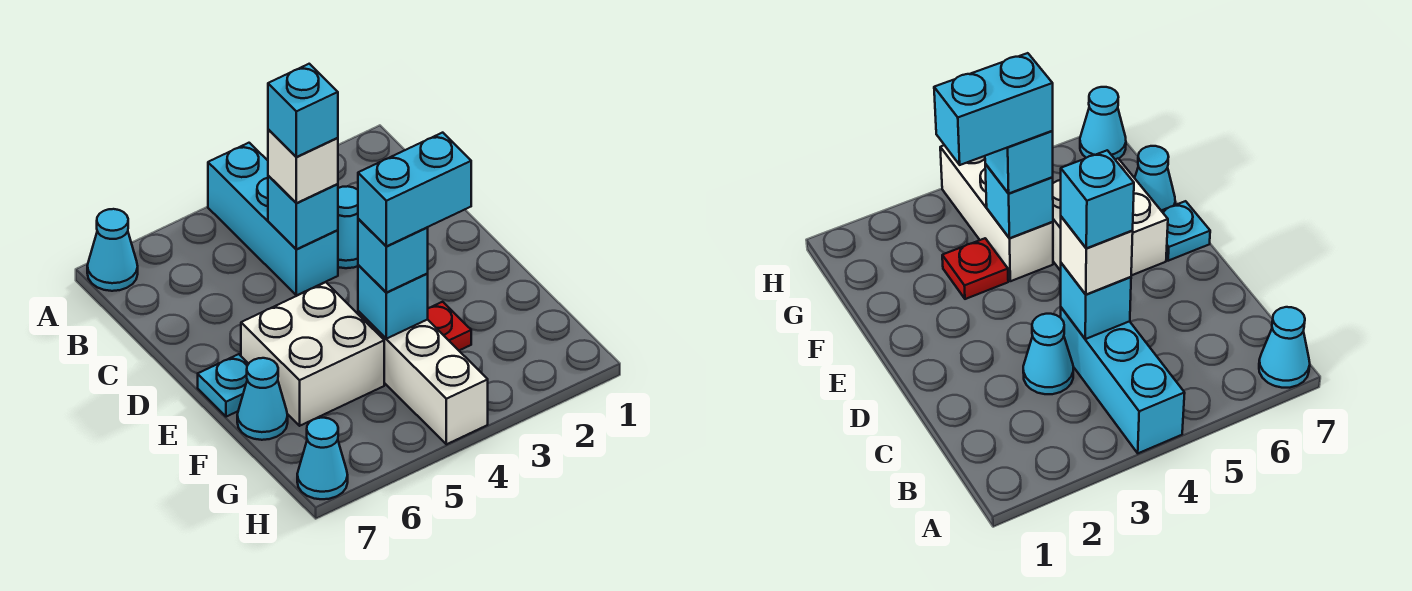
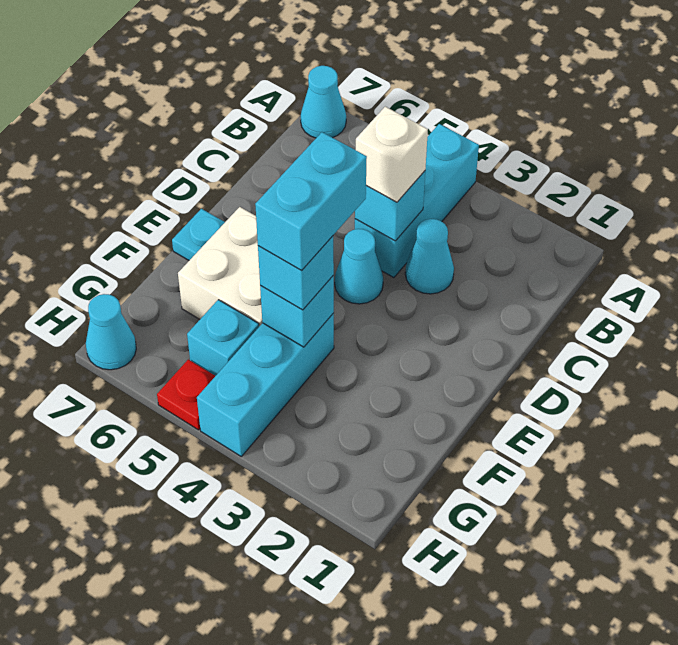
cyan 1x1 brick [268,64,338,157] -> cyan 1x1 brick moved to [187,300,259,376]
red 1x1 plate [428,302,471,350] -> red 1x1 plate moved to [157,359,215,430]
cyan 1x2 brick [358,133,471,246] -> cyan 1x2 brick turned to [255,132,367,271]
white 1x3 brick [358,311,488,444] -> cyan 1x3 brick [197,313,334,456]
cyan 1x1 cone [237,358,288,440] -> cyan 1x1 cone moved to [335,229,383,304]

